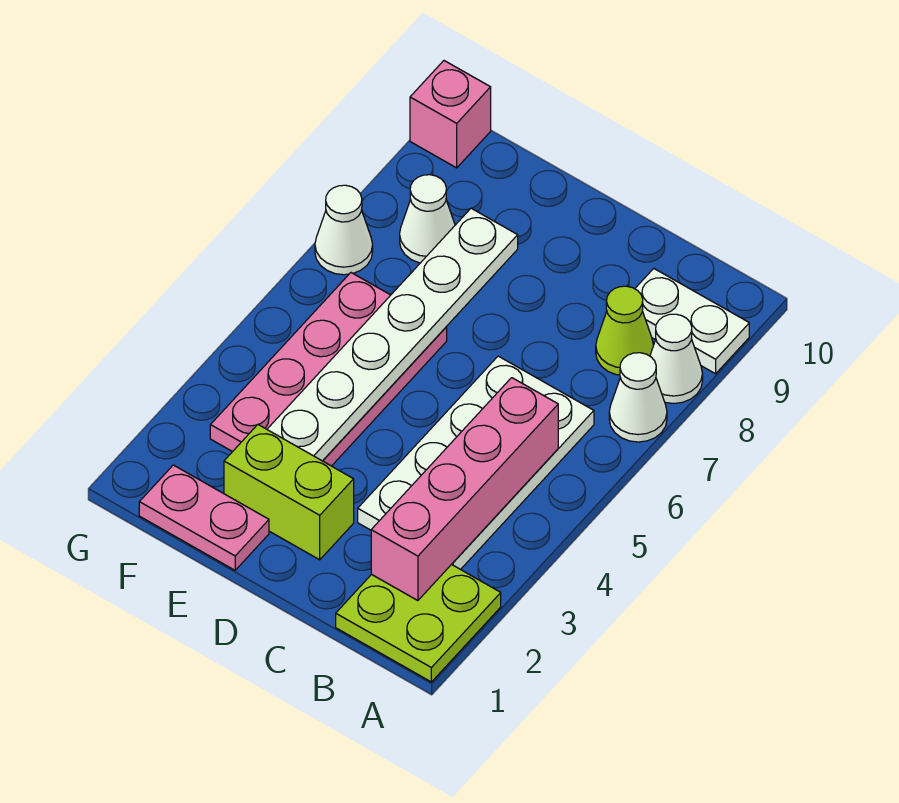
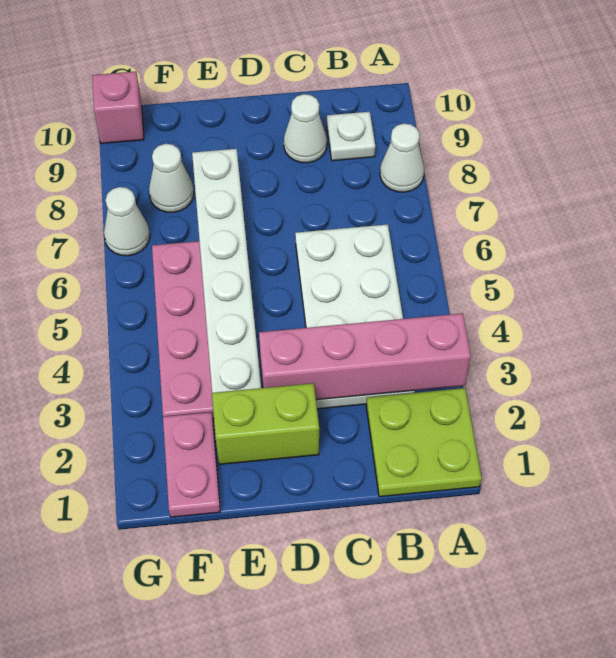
white 1x1 cone [609,353,667,442] -> white 1x1 cone moved to [284,94,327,163]
white 1x2 plate [635,269,749,374] -> white 1x1 plate [327,112,375,161]
pink 1x4 brick [371,378,558,601] -> pink 1x4 brick turned to [259,313,471,400]
lime 1x1 cone [596,286,653,375] -> none
pink 1x2 plate [139,465,269,570] -> pink 1x2 plate turned to [163,412,220,517]

